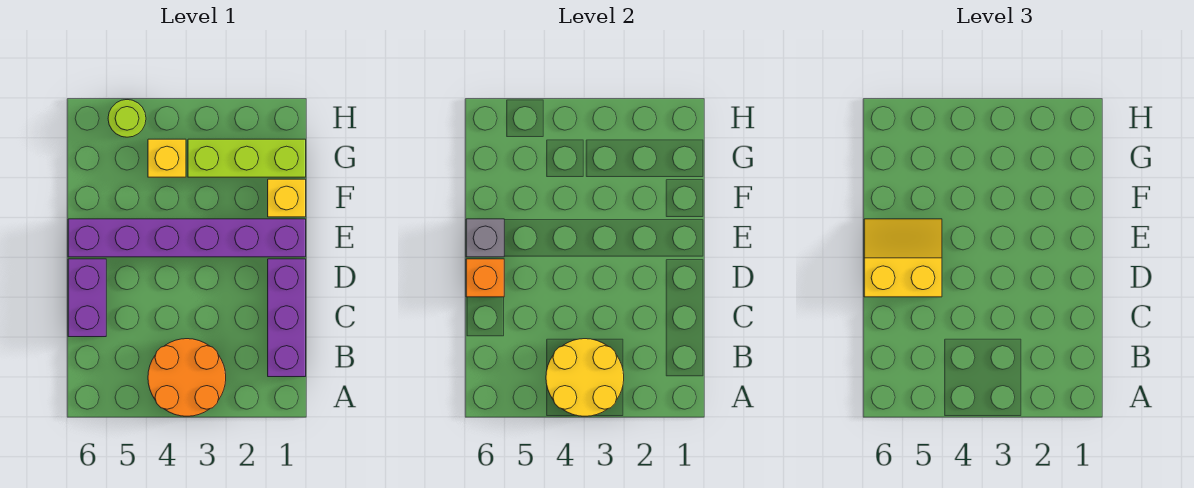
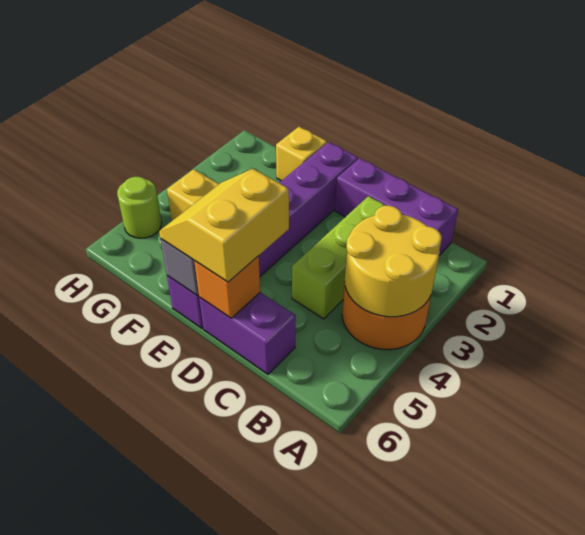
lime 1x3 brick [188,139,306,177] -> lime 1x3 brick moved to [292,196,386,319]

